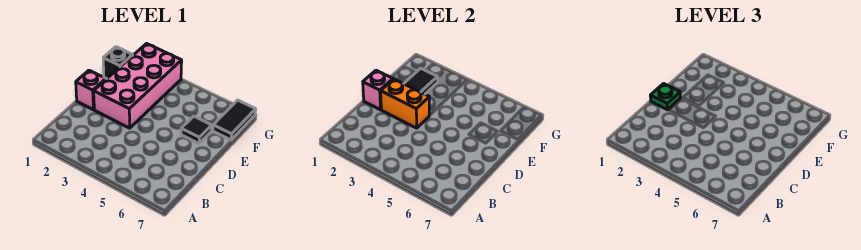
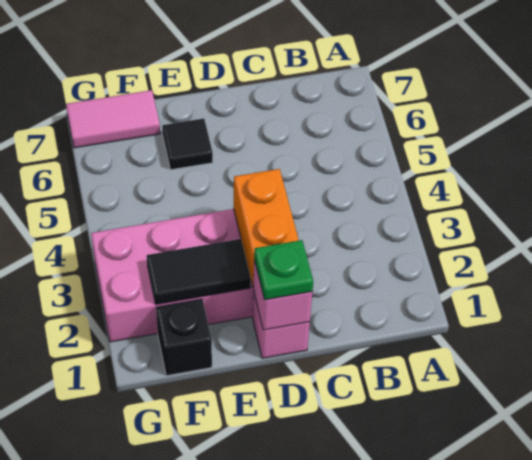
black 1x2 tile [213,100,256,140] -> pink 1x2 tile [66,90,160,148]

